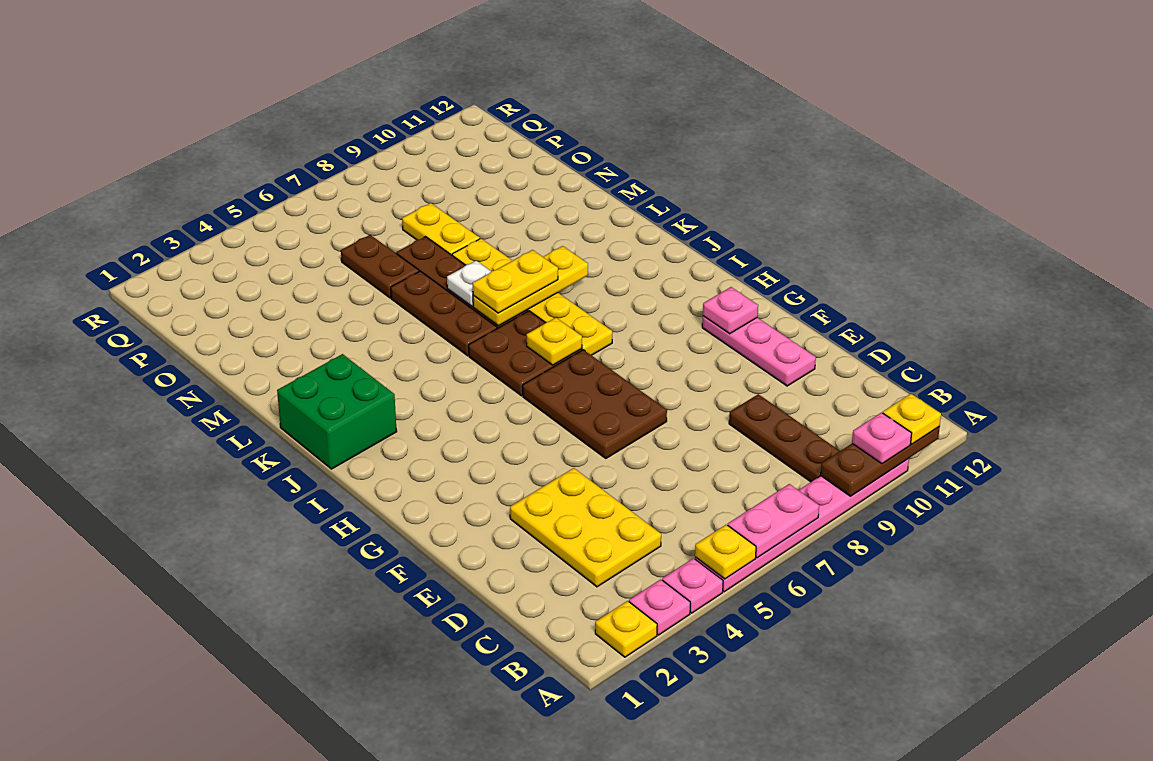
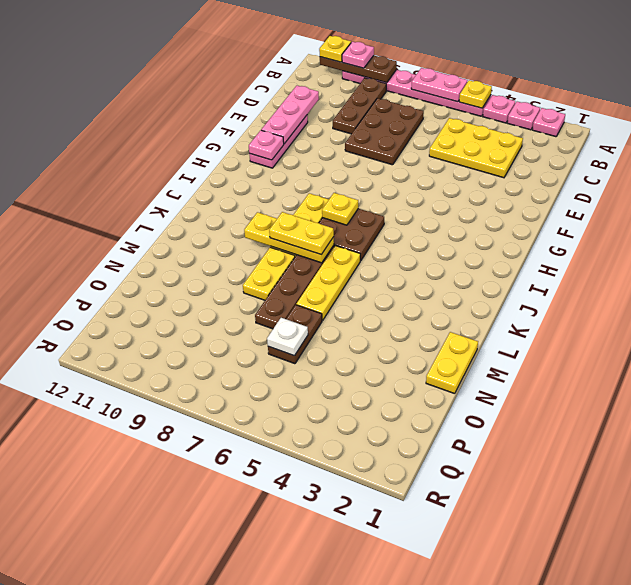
yellow 1x1 plate [595,601,657,657] -> pink 1x1 plate [532,108,565,137]
yellow 2x3 plate [510,468,661,587] -> yellow 2x3 plate turned to [429,118,523,178]
none -> pink 1x3 plate [261,86,319,144]
brown 2x3 plate [523,350,667,458] -> brown 2x3 plate moved to [345,98,424,165]
green 2x2 brick [277,354,397,469] -> none
brown 1x3 plate [391,271,497,356] -> yellow 1x3 plate [296,246,360,320]
white 1x1 plate [447,261,491,306] -> white 1x1 plate moved to [267,318,308,356]
yellow 1x2 plate [402,203,480,255] -> yellow 1x2 plate moved to [426,332,478,394]

